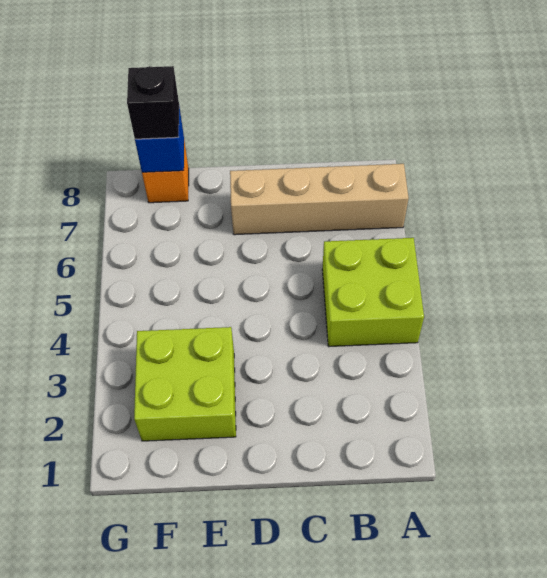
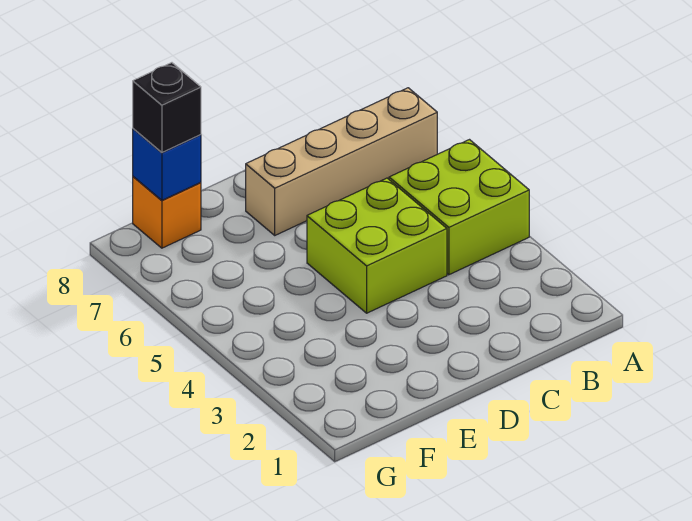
lime 2x2 brick [134,327,236,441] -> lime 2x2 brick moved to [307,178,447,313]

